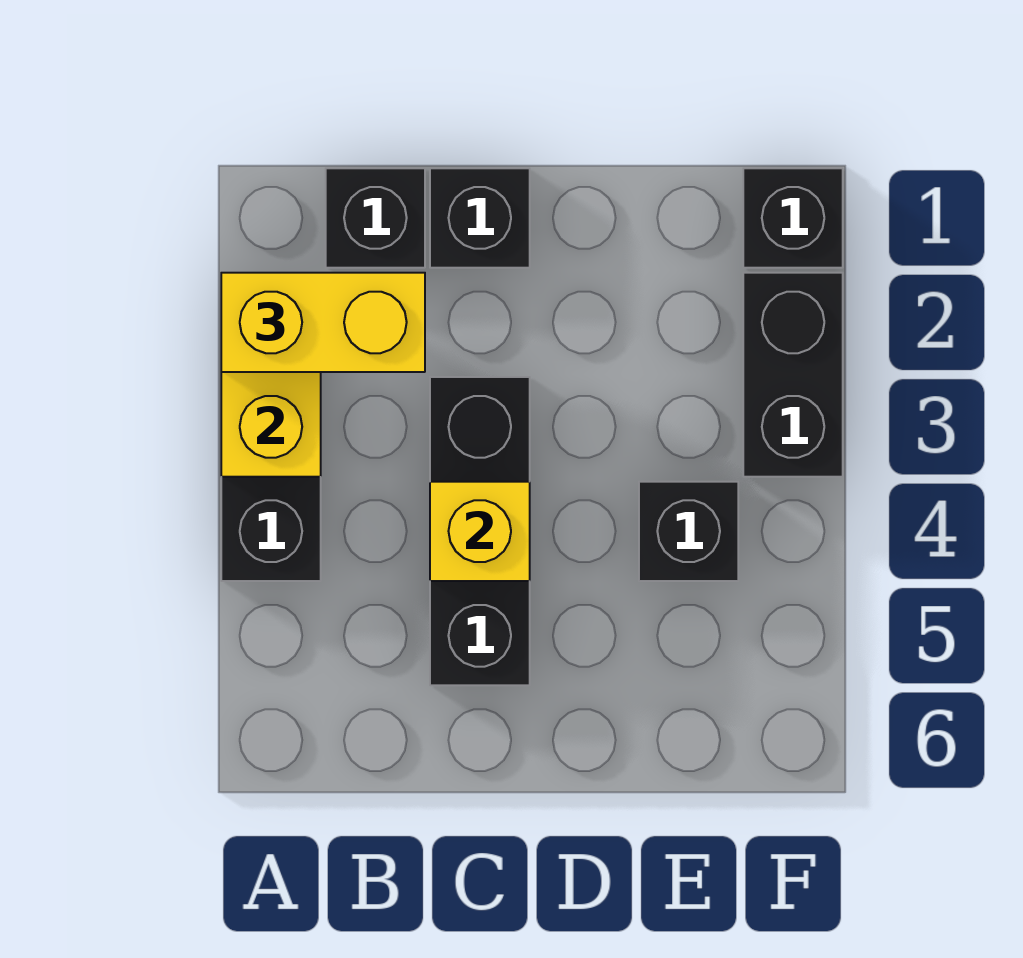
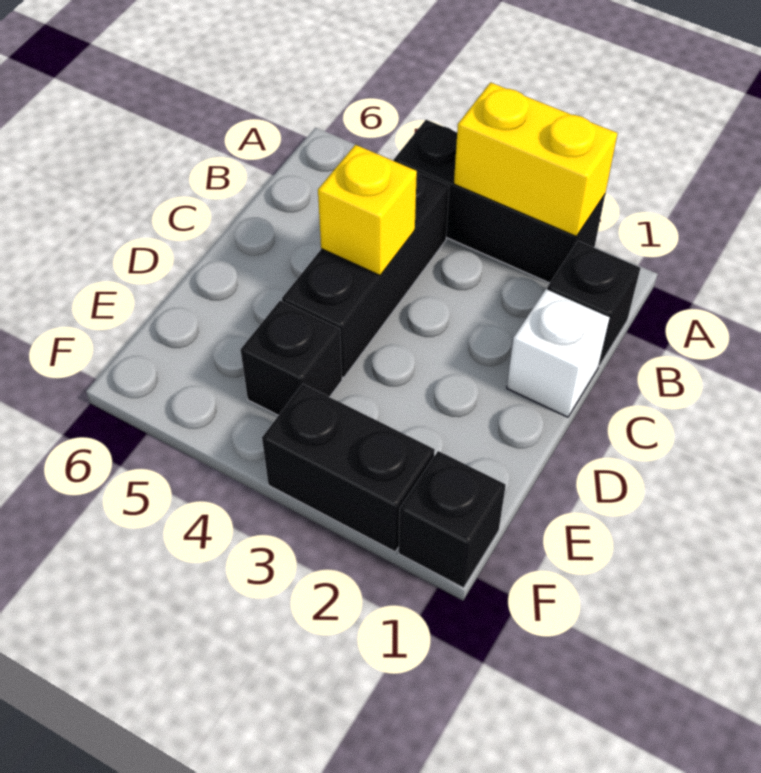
yellow 1x2 brick [221,273,425,372] -> none
black 1x1 brick [430,168,530,268] -> white 1x1 brick [507,289,610,417]
black 1x3 brick [430,377,530,685] -> black 1x3 brick turned to [282,172,449,378]

